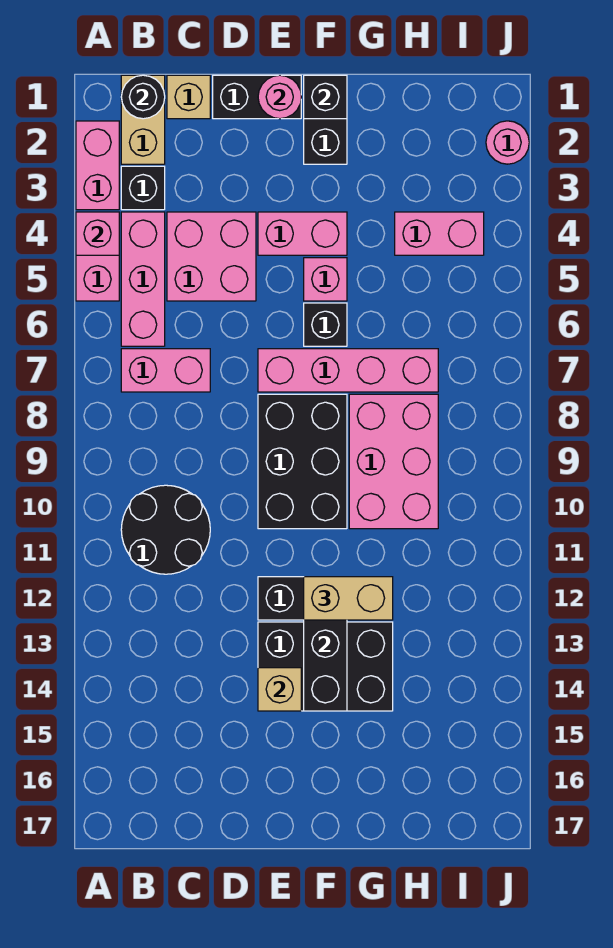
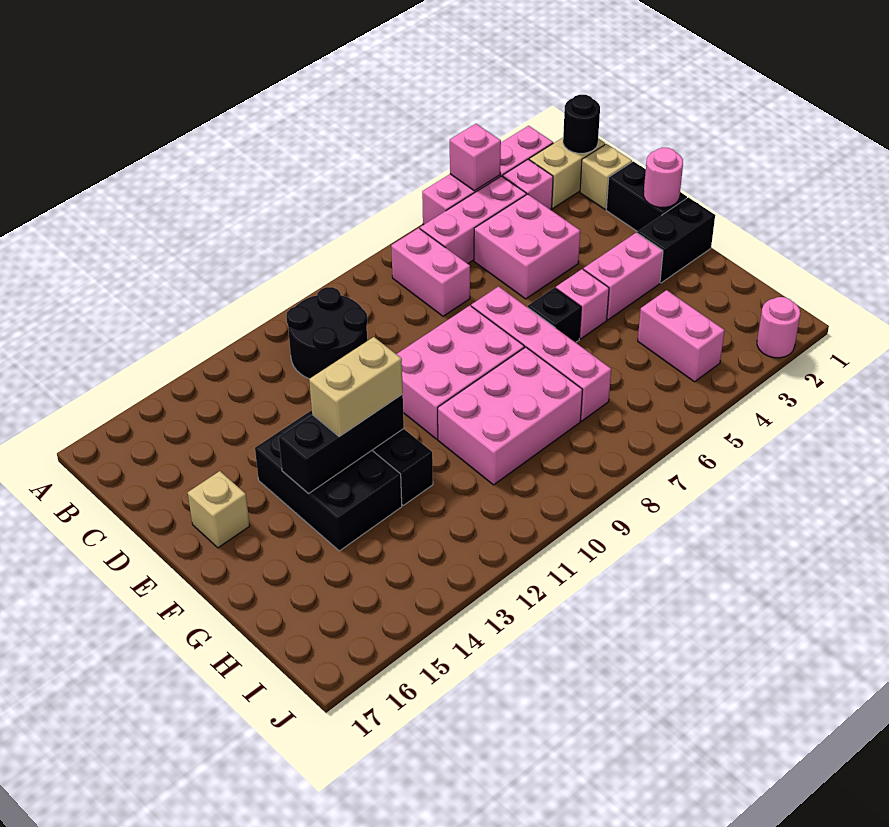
black 1x1 brick [121,166,165,210] -> pink 1x1 brick [503,159,553,210]
pink 1x2 brick [258,212,347,255] -> pink 1x2 brick turned to [583,233,663,320]
black 2x3 brick [258,394,347,529] -> pink 2x3 brick [397,306,524,439]
tan 1x1 brick [258,668,301,711] -> tan 1x1 brick moved to [188,471,250,548]
black 1x1 brick [304,75,347,119] -> none
tan 1x2 brick [304,577,393,620] -> tan 1x2 brick turned to [309,337,403,437]

